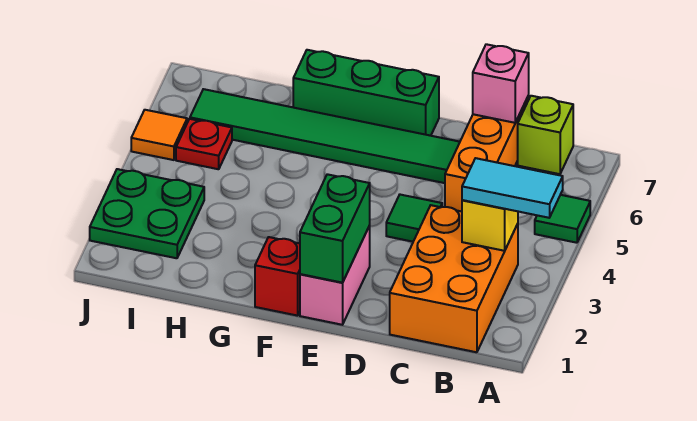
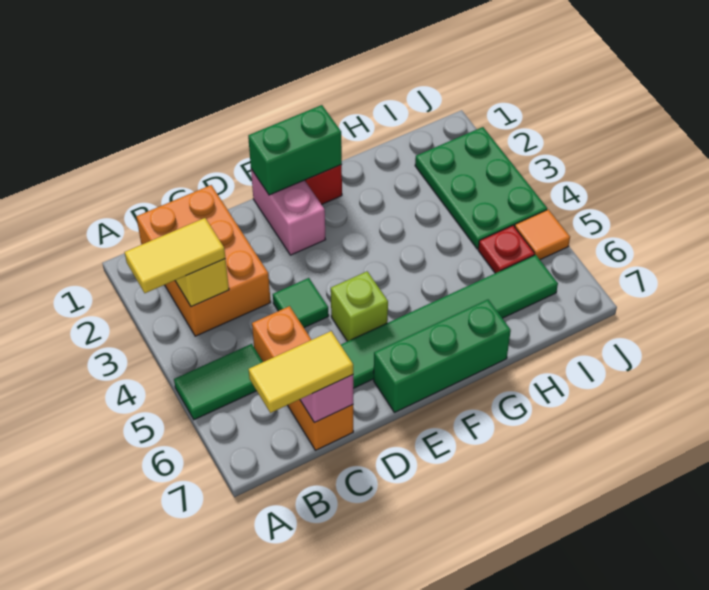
cyan 1x2 tile [462,158,563,218] -> yellow 1x2 tile [125,218,225,293]
green 1x1 tile [535,195,590,243] -> green 1x2 tile [174,344,263,420]
lime 1x1 brick [518,96,573,174] -> lime 1x1 brick moved to [331,271,388,341]
none -> yellow 1x2 tile [249,331,353,413]
green 1x2 brick [300,174,370,283] -> green 1x2 brick turned to [248,105,342,195]
green 2x2 plate [90,169,204,258] -> green 2x3 plate [415,127,547,249]

